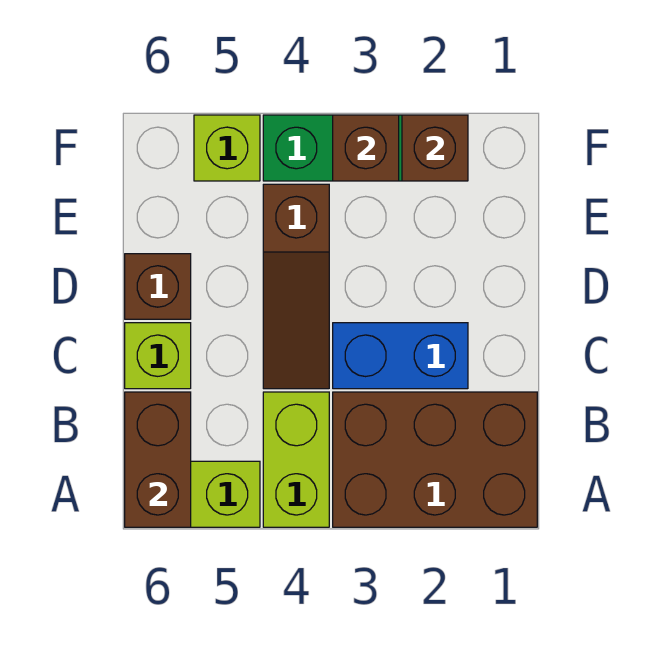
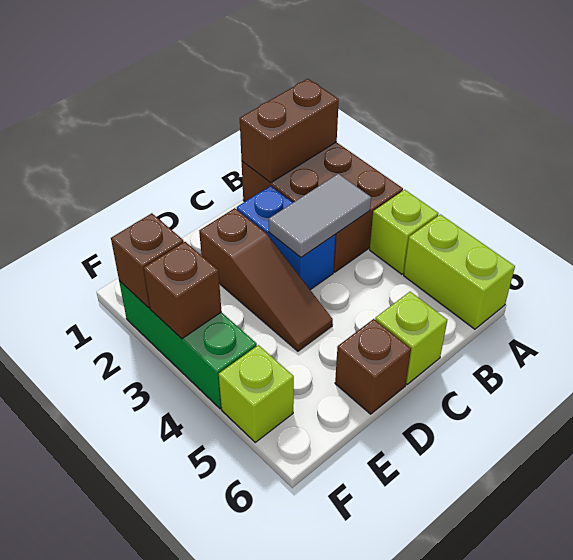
lime 1x2 brick [263,392,329,527] -> lime 1x1 brick [370,190,439,274]
brown 1x2 brick [125,392,191,527] -> brown 1x2 brick moved to [240,79,339,183]
none -> grey 1x2 tile [269,174,371,257]
brown 1x3 slope [263,184,329,389] -> brown 1x3 slope turned to [199,208,333,351]

